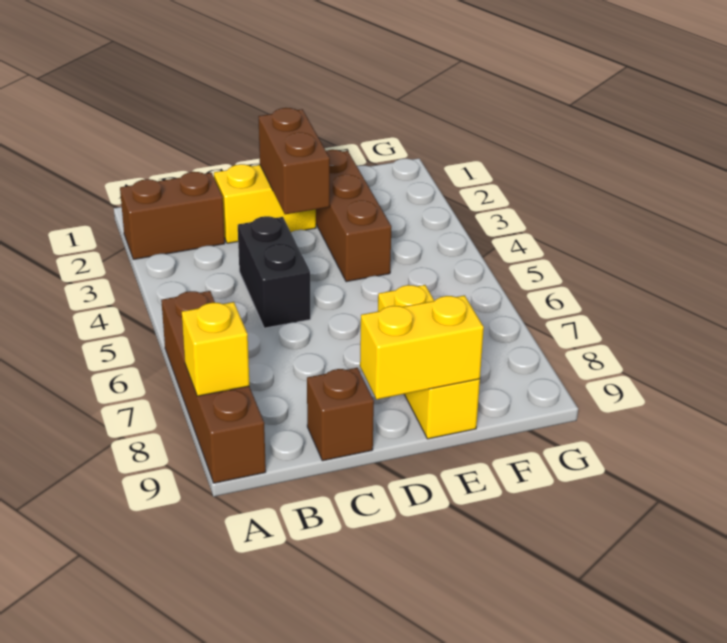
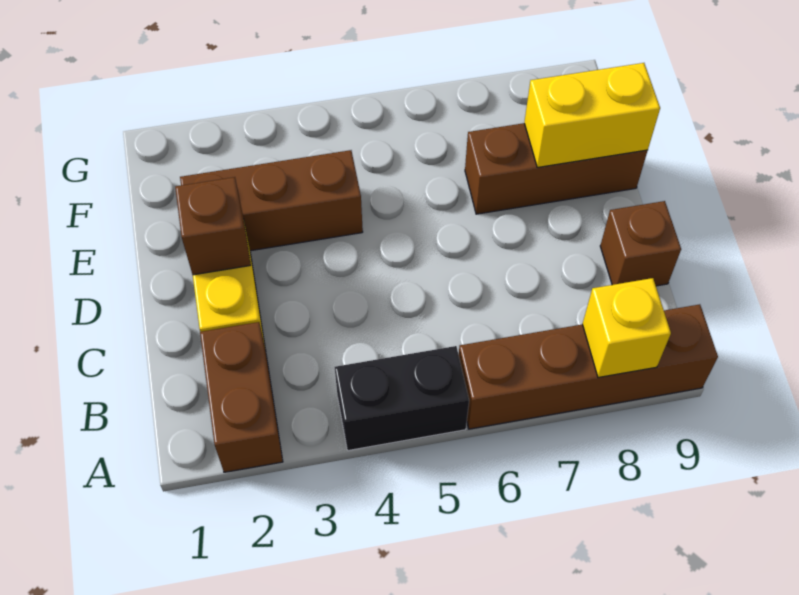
black 1x2 brick [238,216,311,328] -> black 1x2 brick moved to [335,346,469,451]
brown 1x2 brick [258,108,330,214] -> brown 1x1 brick [175,177,251,275]
yellow 1x2 brick [360,295,484,399] -> yellow 1x2 brick turned to [524,63,660,167]
yellow 1x3 brick [378,285,480,439] -> brown 1x3 brick [465,123,648,214]

